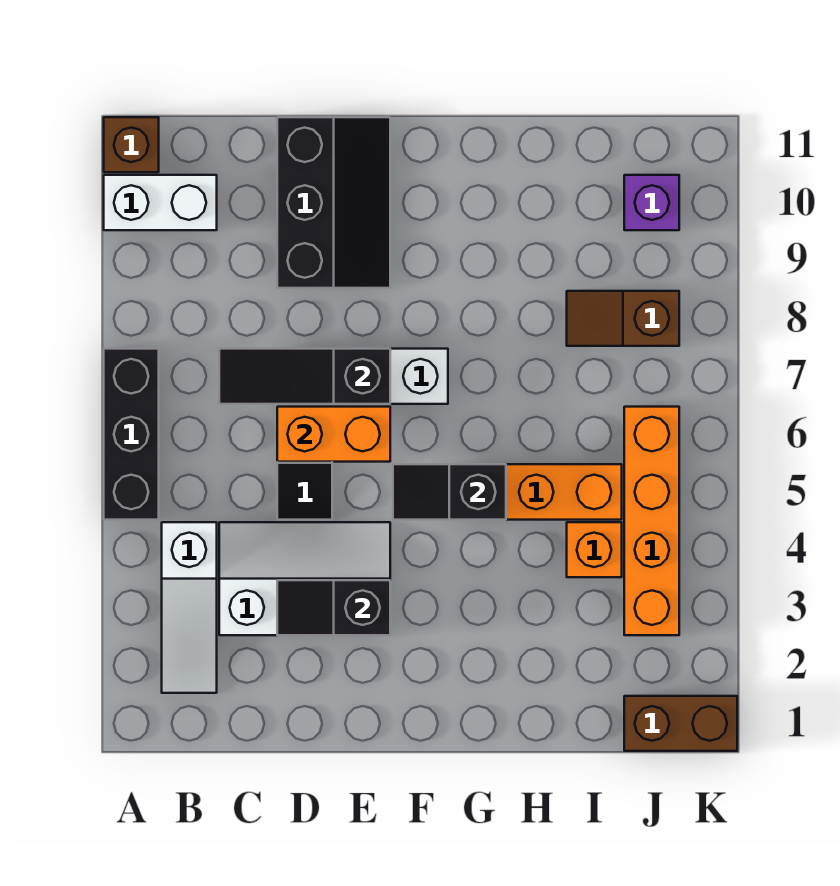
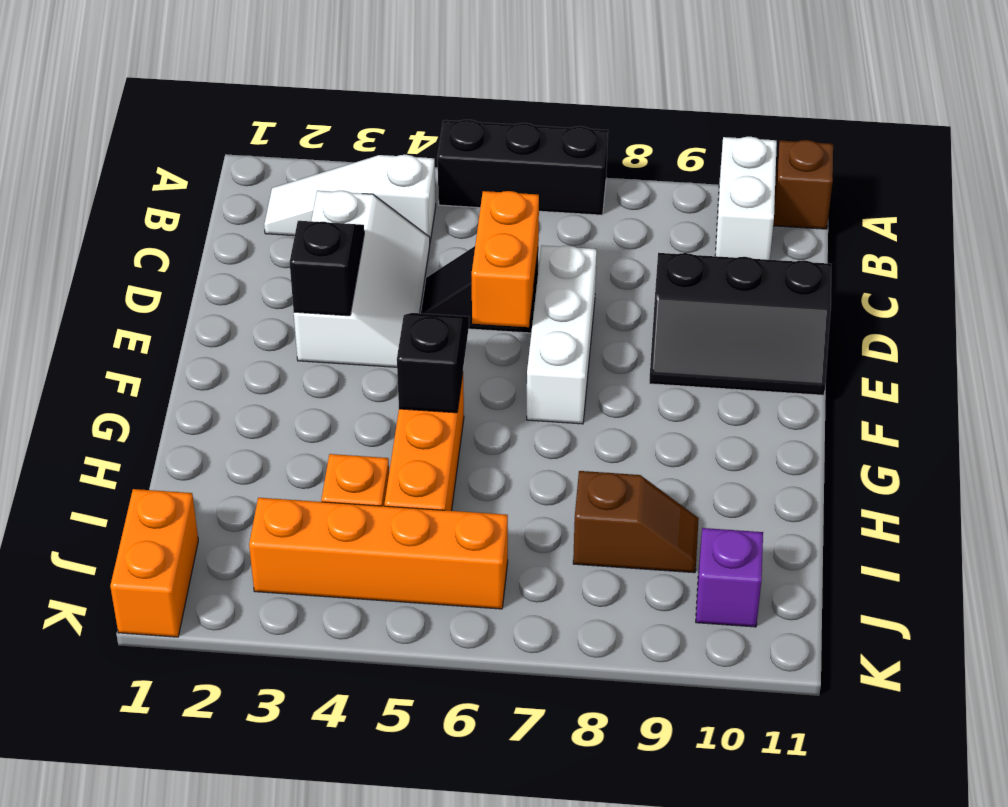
black 1x3 slope [219,349,390,404] -> none
brown 1x2 slope [567,291,679,346] -> brown 1x2 slope turned to [573,471,699,573]
brown 1x2 brick [624,696,737,751] -> orange 1x2 brick [110,489,198,637]

